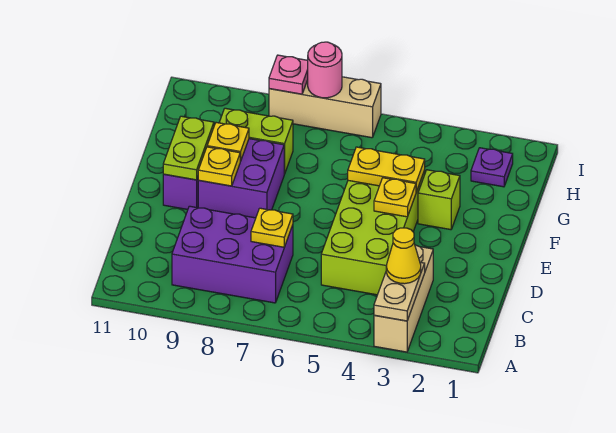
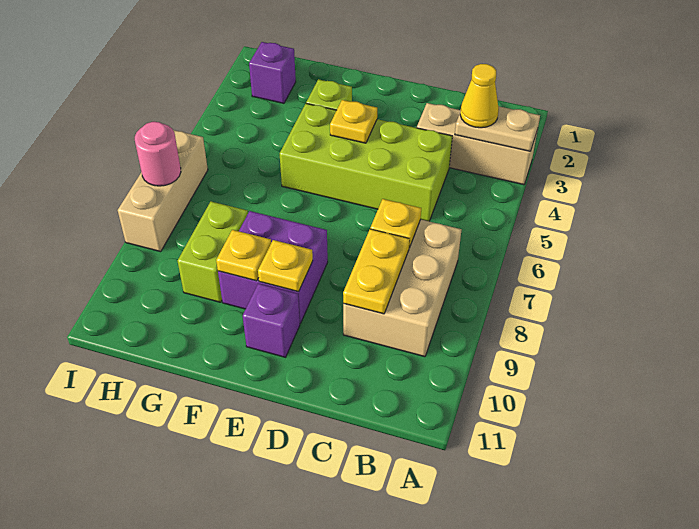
purple 2x3 brick [172,206,293,303] -> tan 2x3 brick [343,219,462,357]
lime 1x2 plate [163,116,214,180] -> none
yellow 1x2 plate [348,147,425,192] -> yellow 1x2 plate moved to [343,229,410,314]
purple 1x1 plate [471,148,513,187] -> purple 1x1 brick [249,42,296,103]
pink 1x1 plate [269,55,308,94] -> none

